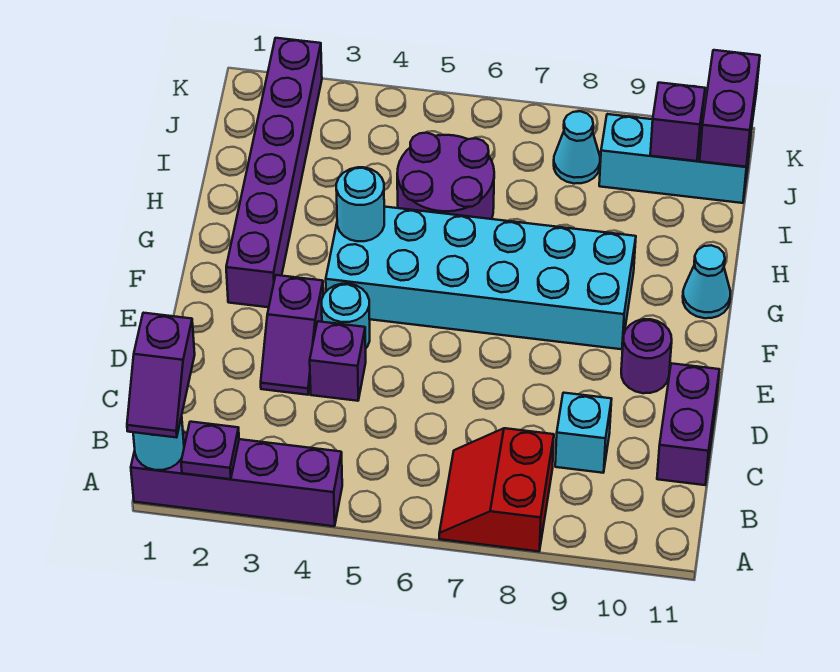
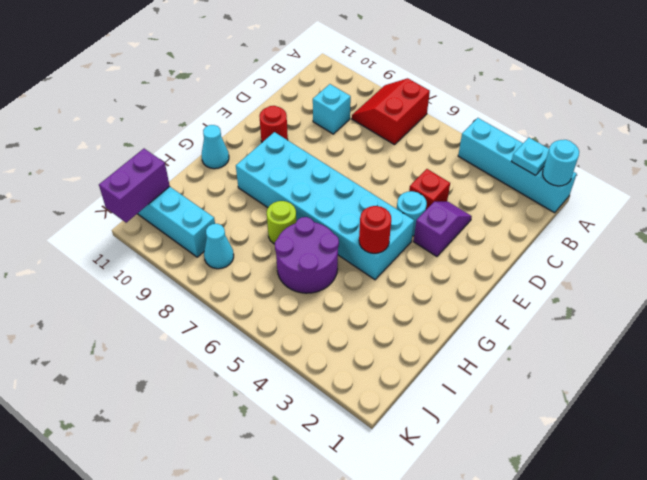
purple 1x4 brick [131,432,342,526] -> cyan 1x4 brick [458,118,577,213]
purple 1x2 slope [127,313,195,437] -> none
purple 1x1 plate [181,422,239,479] -> cyan 1x1 plate [512,138,549,175]
red 2x2 slope [439,428,554,551] -> red 2x2 slope turned to [352,78,430,145]
purple 1x2 brick [657,363,719,485] -> none
purple 1x1 brick [310,321,366,401] -> red 1x1 brick [409,169,450,210]
purple 1x1 round brick [621,319,672,393] -> red 1x1 round brick [259,106,288,142]
purple 1x6 brick [226,38,322,307] -> none
cyan 1x1 round brick [336,167,384,241] -> red 1x1 round brick [359,206,391,253]
none -> lime 1x1 round brick [267,201,296,244]
purple 1x1 brick [650,83,705,161] -> none

